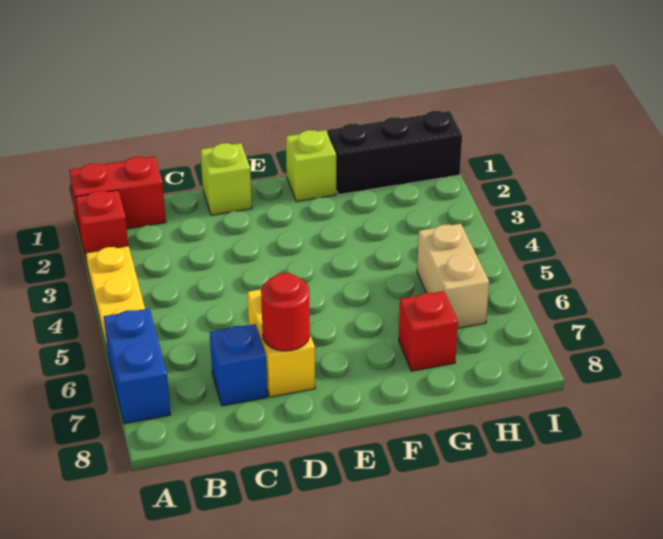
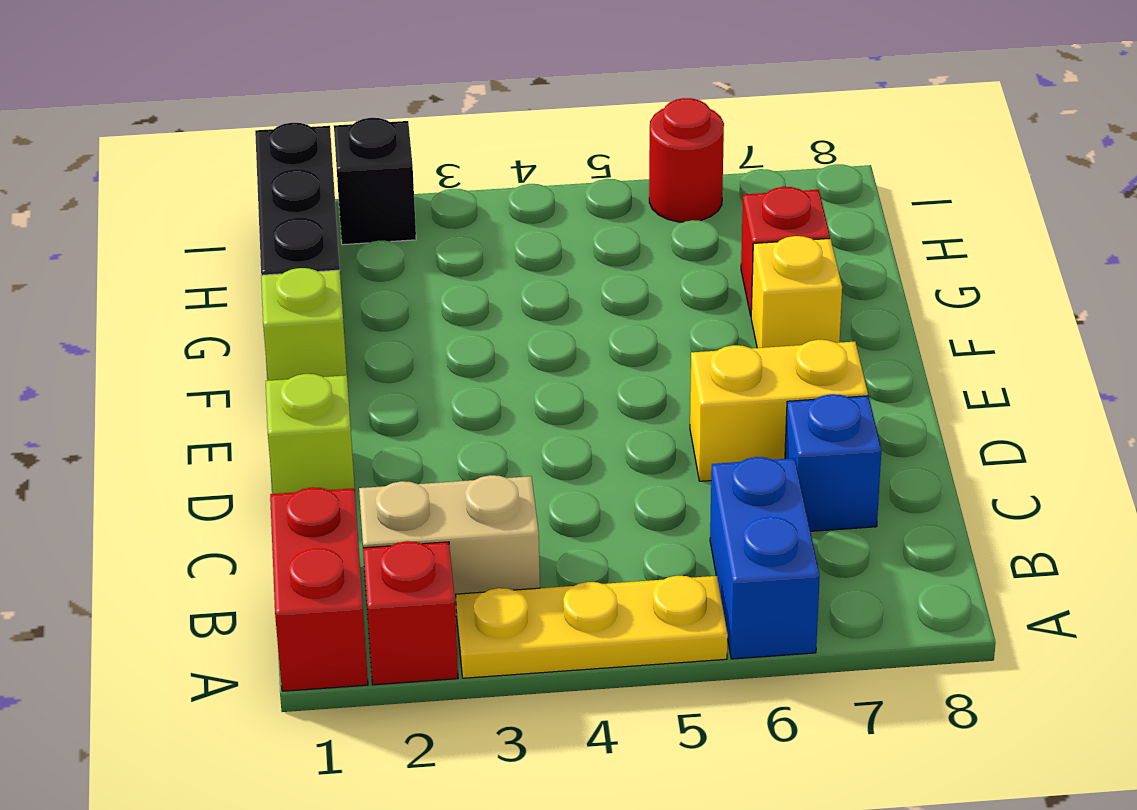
blue 1x2 brick [104,308,171,424] -> blue 1x2 brick turned to [710,457,820,659]
red 1x1 round brick [261,273,310,351] -> red 1x1 round brick moved to [649,98,724,222]
none -> yellow 1x1 brick [751,236,842,348]
tan 1x2 brick [417,224,489,328] -> tan 1x2 brick moved to [359,475,540,616]
none -> black 1x1 brick [334,118,416,245]

